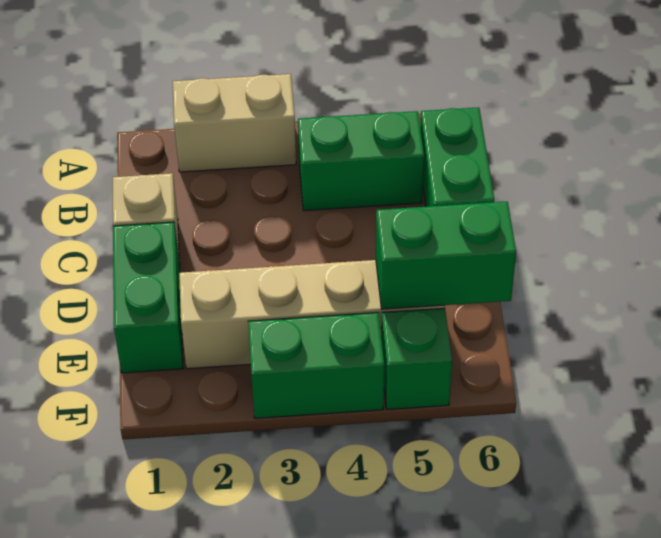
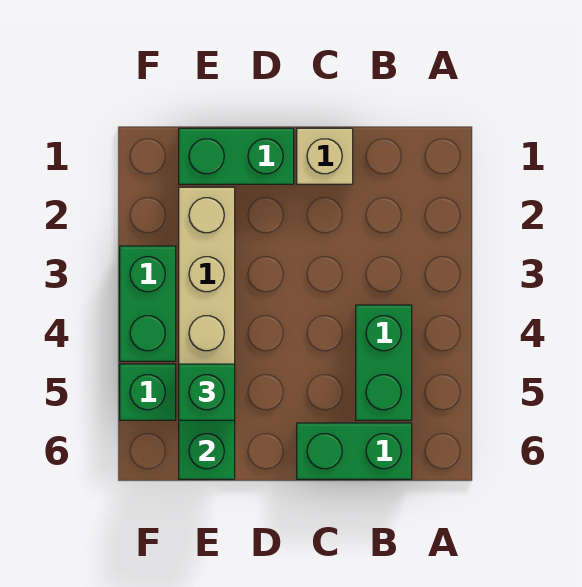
tan 1x2 brick [173,74,296,172] -> none
none -> green 1x1 brick [179,364,235,420]

